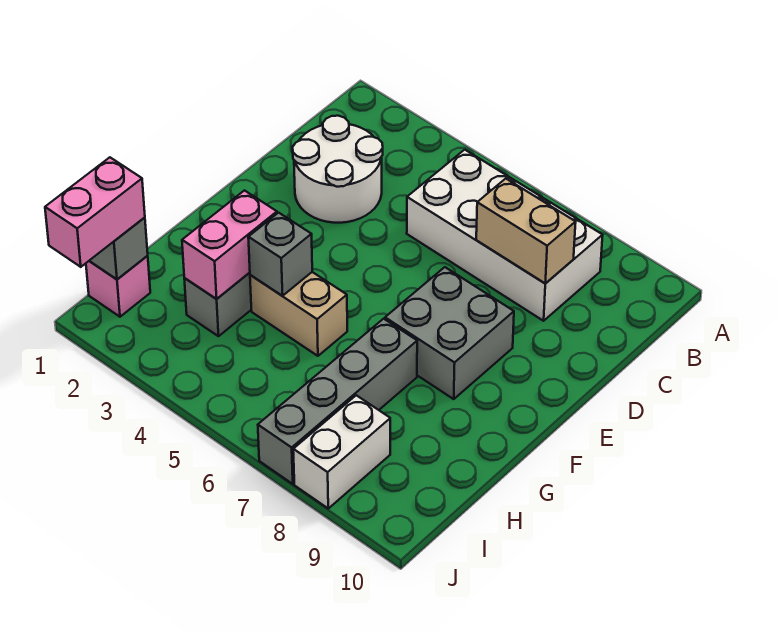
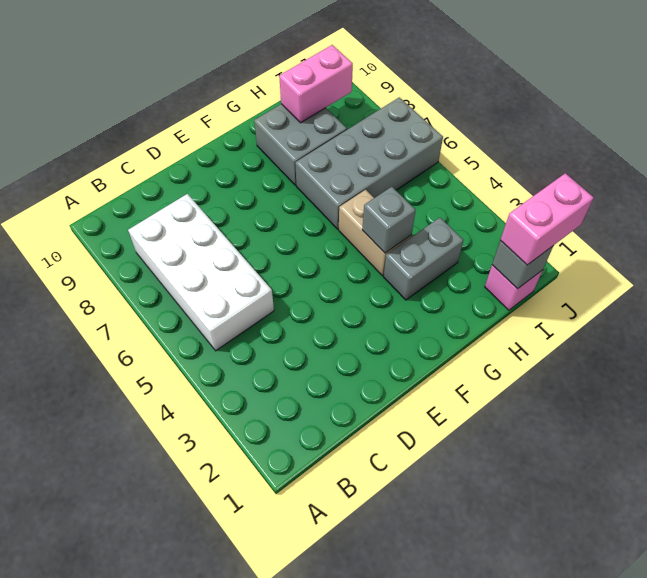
white 2x2 round brick [293,116,383,223] -> none
tan 1x2 brick [476,179,576,284] -> none
grey 2x2 brick [385,267,514,399] -> grey 2x2 brick moved to [254,104,347,185]
pink 1x2 brick [182,191,277,299] -> pink 1x2 brick moved to [279,45,353,123]
grey 1x4 brick [258,319,417,484] -> grey 2x4 brick [295,97,443,229]
white 1x2 brick [293,395,390,508] -> none

